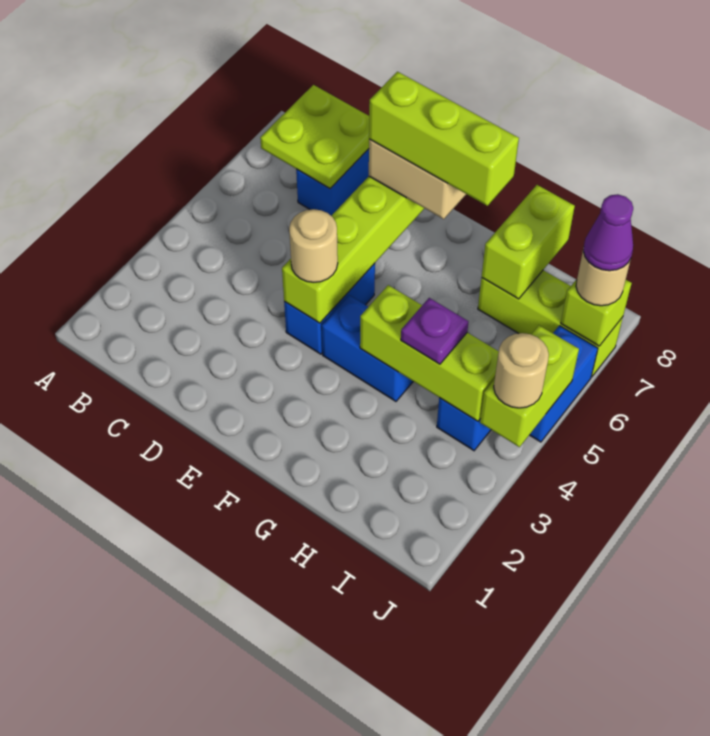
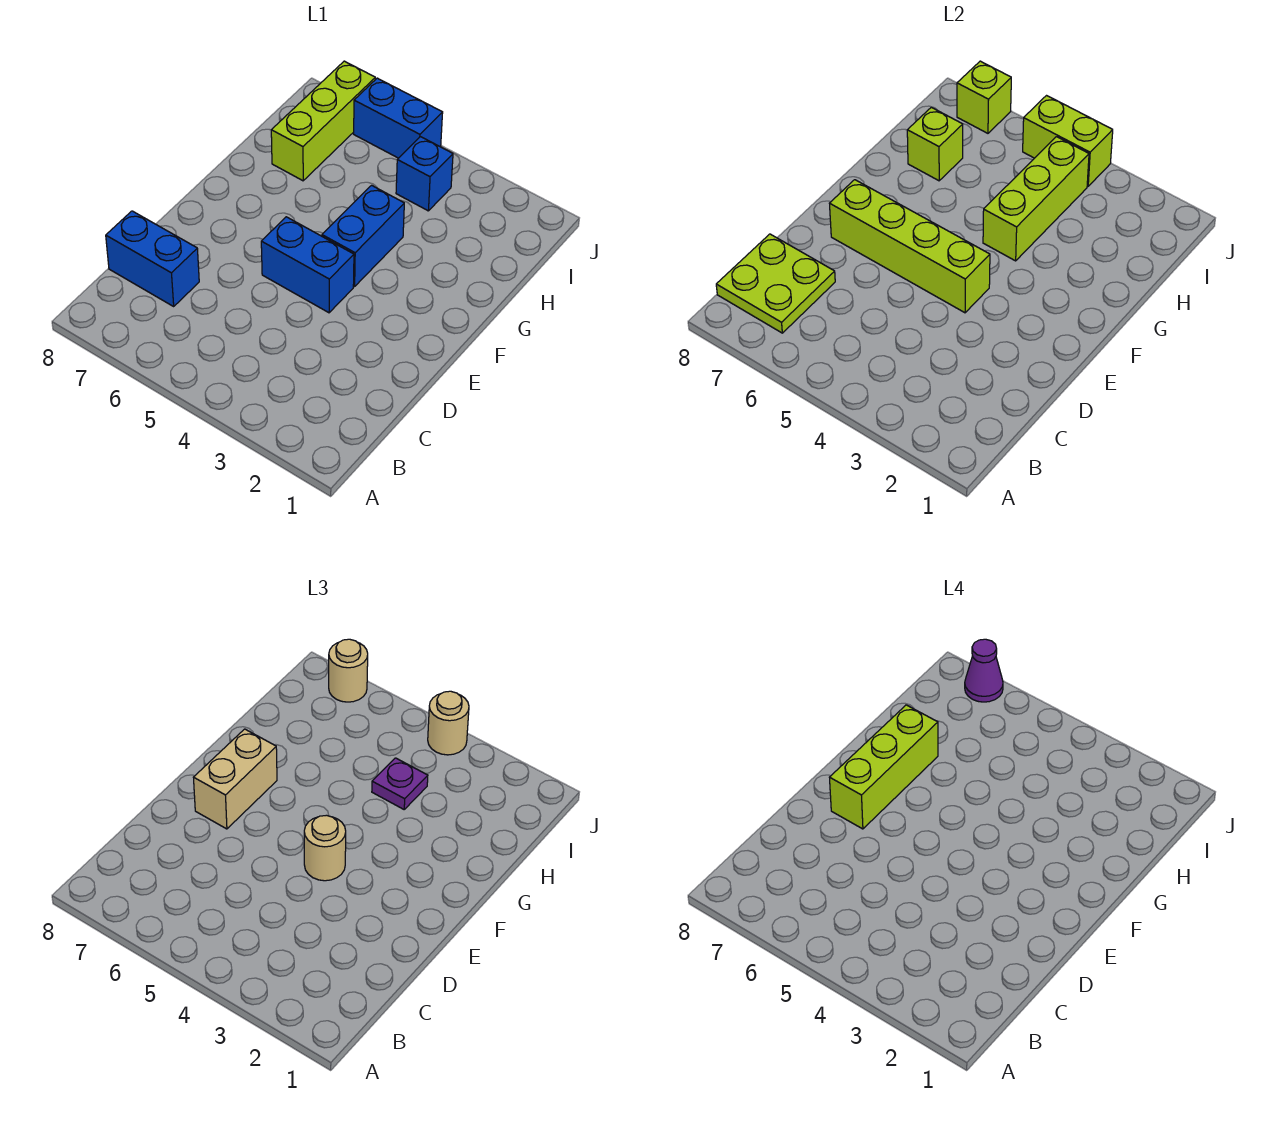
lime 1x2 brick [482,185,575,299] -> lime 1x1 brick [907,107,963,181]

